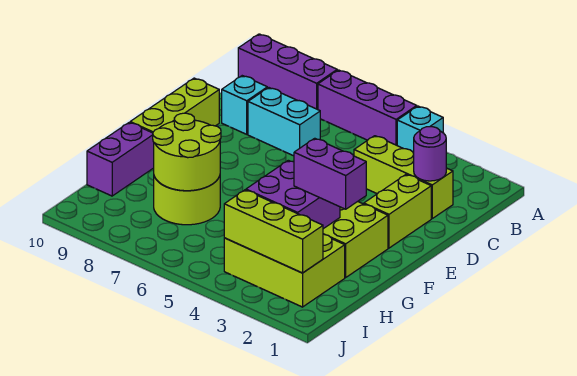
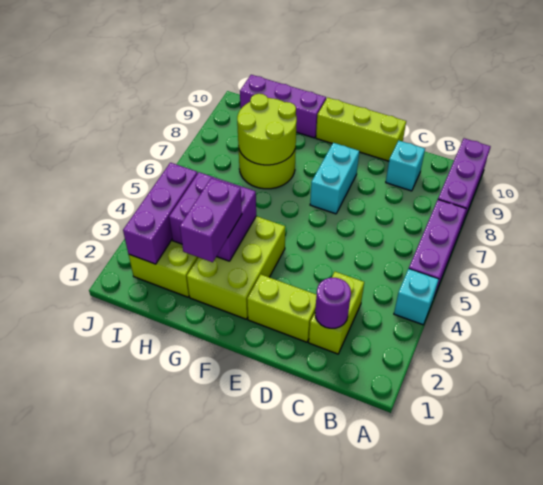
lime 1x3 brick [354,136,453,218] -> lime 1x2 brick [309,272,364,354]
cyan 1x2 brick [248,88,320,156] -> cyan 1x2 brick moved to [310,143,359,214]
purple 1x2 brick [87,122,154,196] -> purple 1x3 brick [240,75,326,138]
lime 1x3 brick [224,190,323,273] -> purple 1x3 brick [123,163,197,264]

